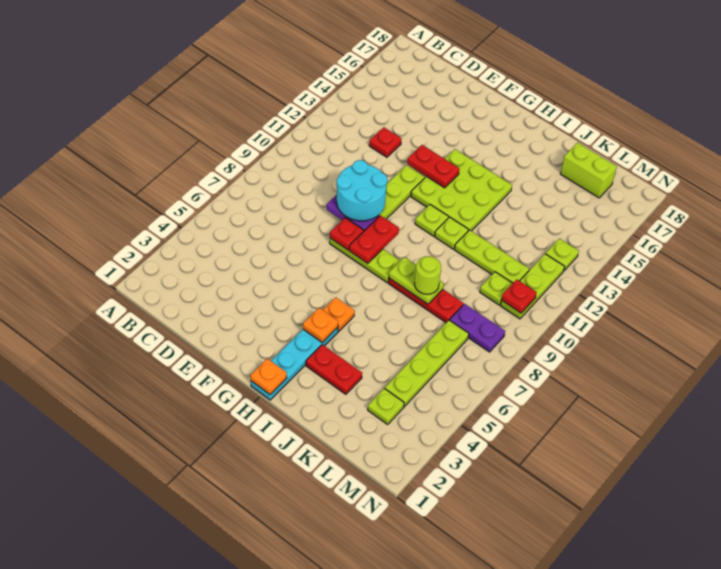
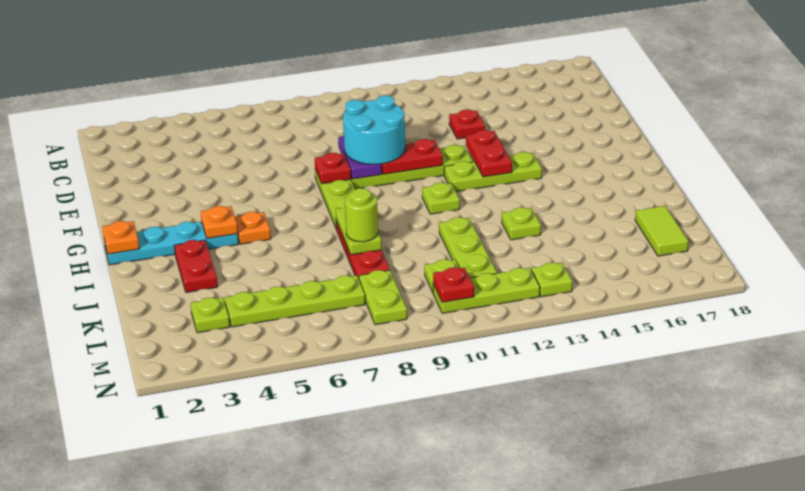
red 1x2 plate [349,216,399,263] -> red 1x2 plate moved to [381,139,443,174]
lime 3x3 plate [411,149,512,231] -> lime 1x3 plate [444,152,542,192]
lime 1x1 plate [435,217,468,249] -> lime 1x1 plate moved to [502,207,541,240]
lime 1x2 brick [561,142,617,198] -> lime 1x2 tile [635,206,688,256]
purple 1x2 plate [450,304,505,352] -> lime 1x2 plate [359,270,407,325]

